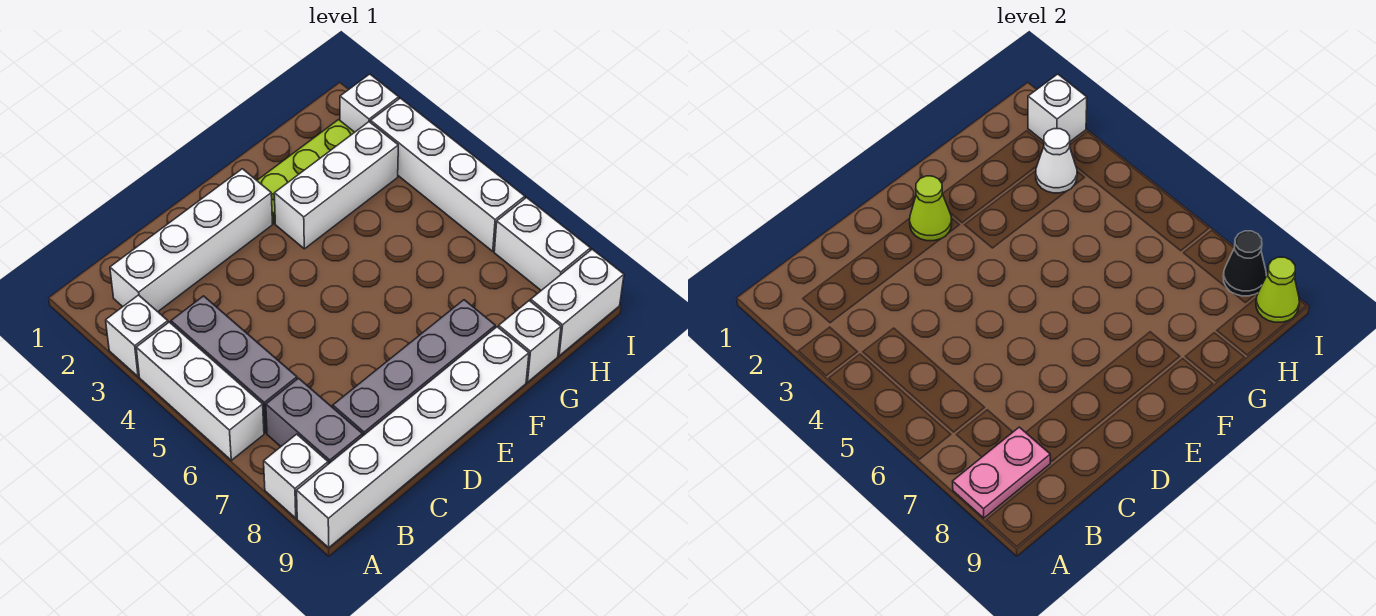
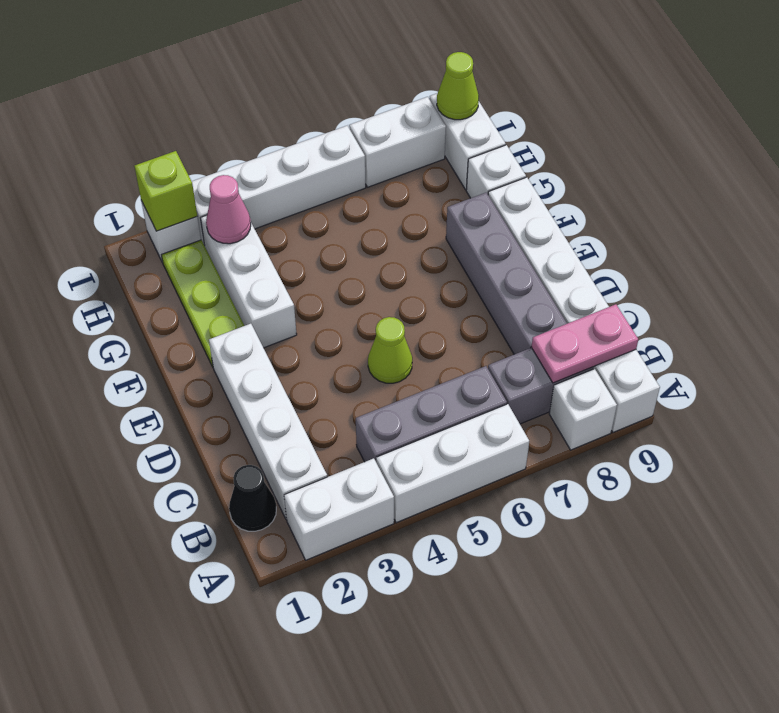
white 1x1 brick [106,295,168,377] -> white 1x2 brick [284,458,394,560]
pink 1x2 plate [953,427,1050,518] -> pink 1x2 plate turned to [531,304,638,383]
lime 1x1 cone [910,176,952,241] -> lime 1x1 cone moved to [368,317,412,383]
white 1x1 cone [1036,129,1077,193] -> pink 1x1 cone [206,175,251,244]
white 1x1 brick [1028,74,1087,141] -> lime 1x1 brick [135,151,197,231]
black 1x1 cone [1223,231,1266,296] -> black 1x1 cone moved to [229,465,276,531]

